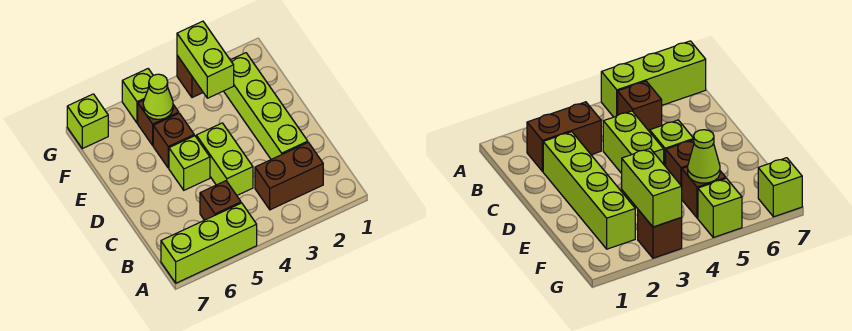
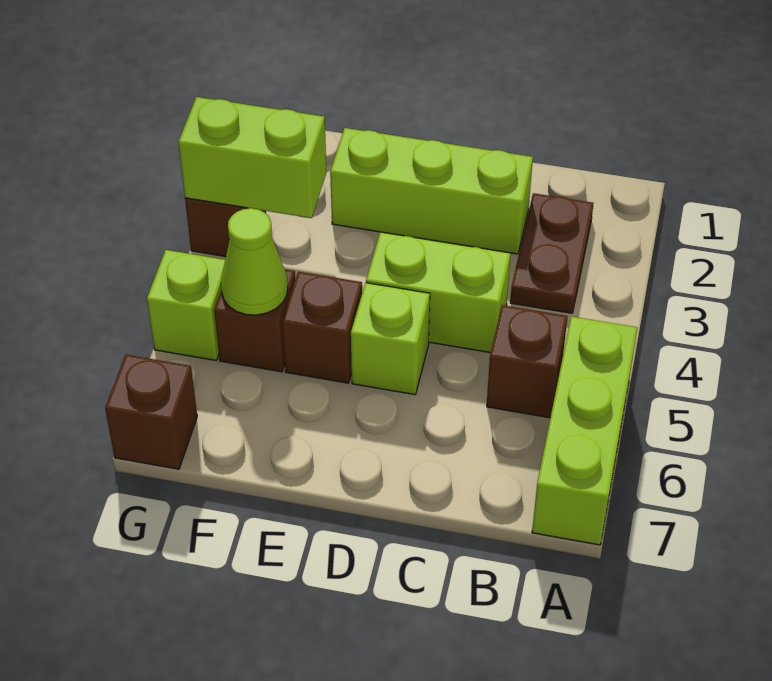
brown 1x2 brick [255,142,323,210] -> brown 1x2 plate [510,193,593,313]
lime 1x4 brick [224,53,308,159] -> lime 1x3 brick [330,128,533,254]
lime 1x1 brick [67,94,108,149] -> brown 1x1 brick [105,355,197,469]

